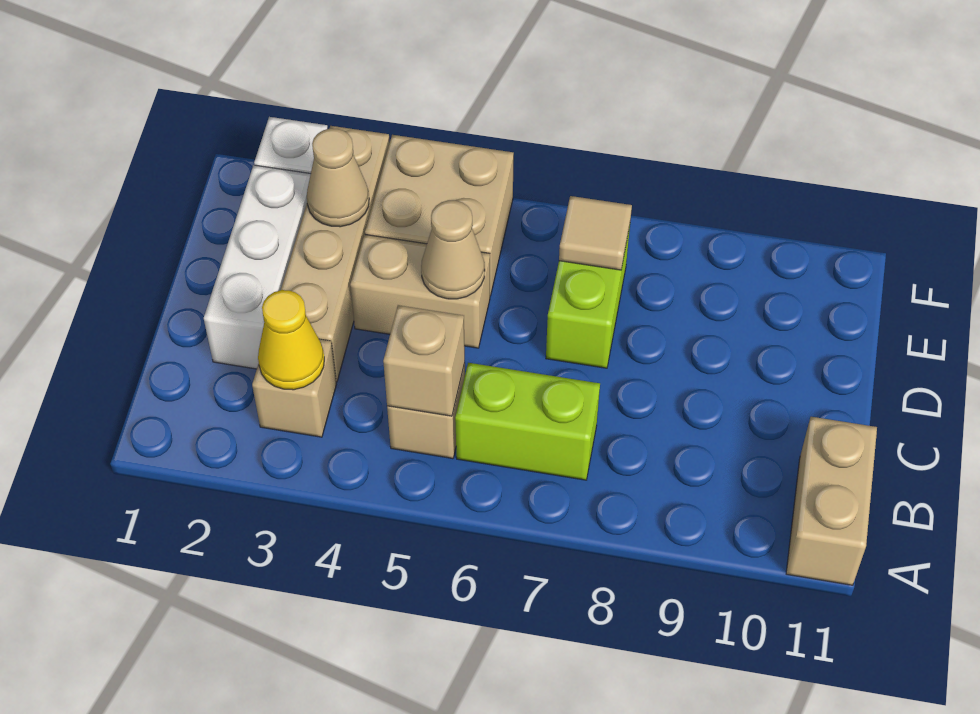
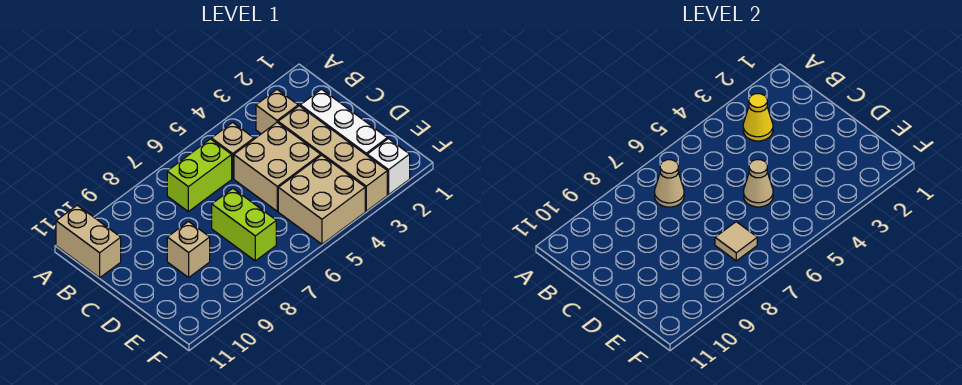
tan 1x1 brick [383,305,465,416] -> tan 1x1 brick moved to [167,222,210,277]
tan 1x2 brick [350,234,490,348] -> tan 2x2 brick [234,122,321,211]
tan 1x1 cone [307,128,369,227] -> tan 1x1 cone moved to [655,160,684,207]

